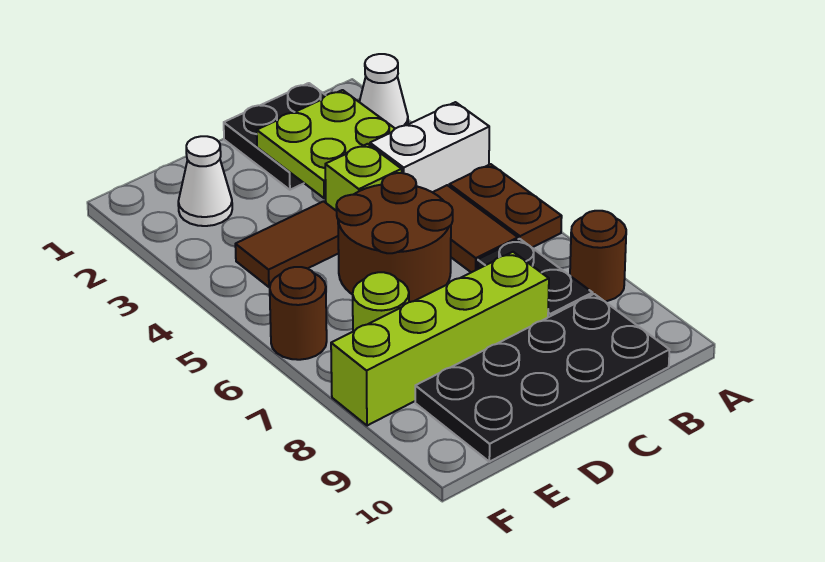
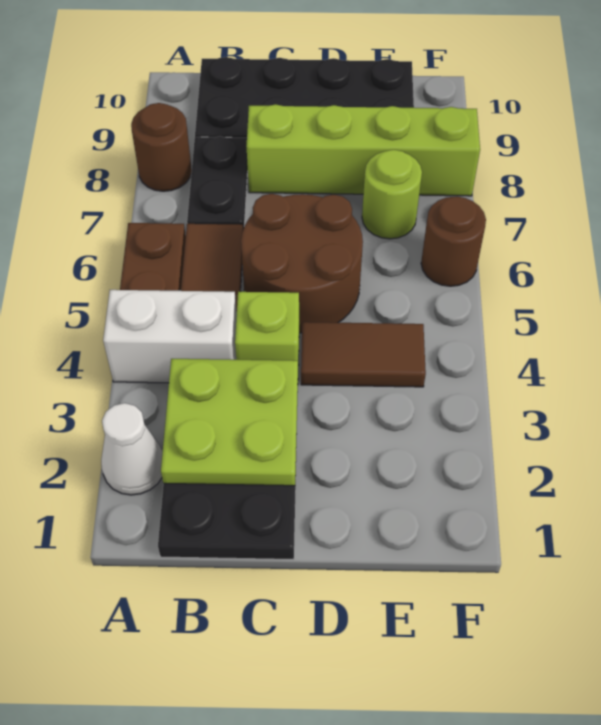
white 1x1 cone [178,136,232,226] -> none

